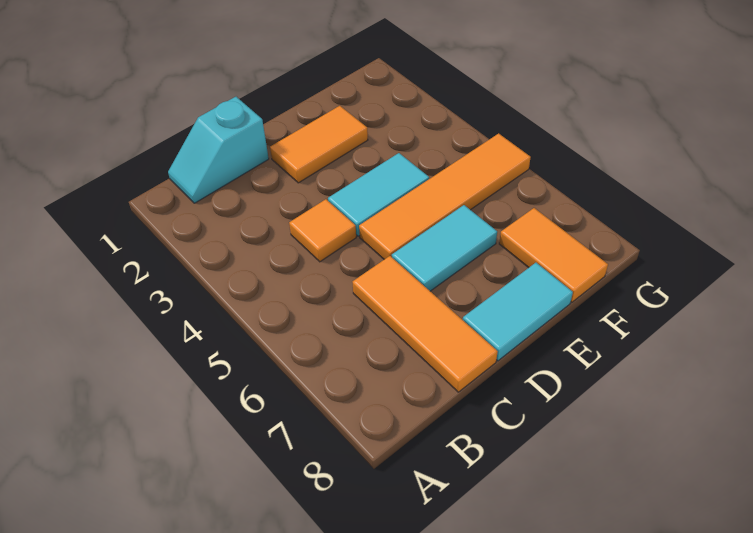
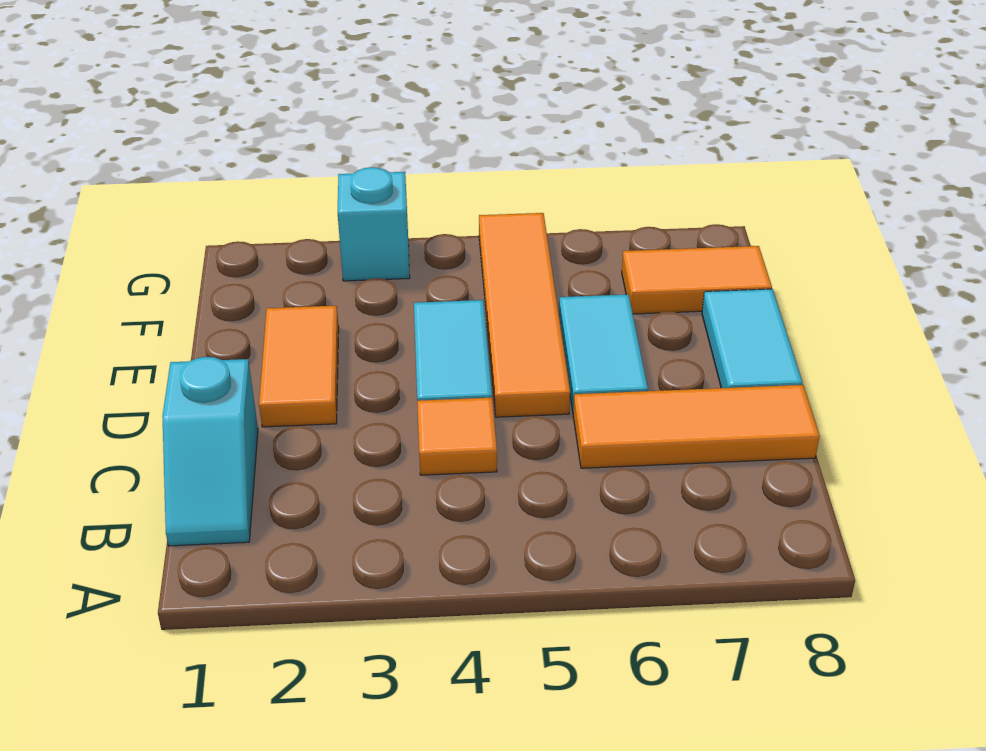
none -> cyan 1x1 brick [338,167,410,281]

